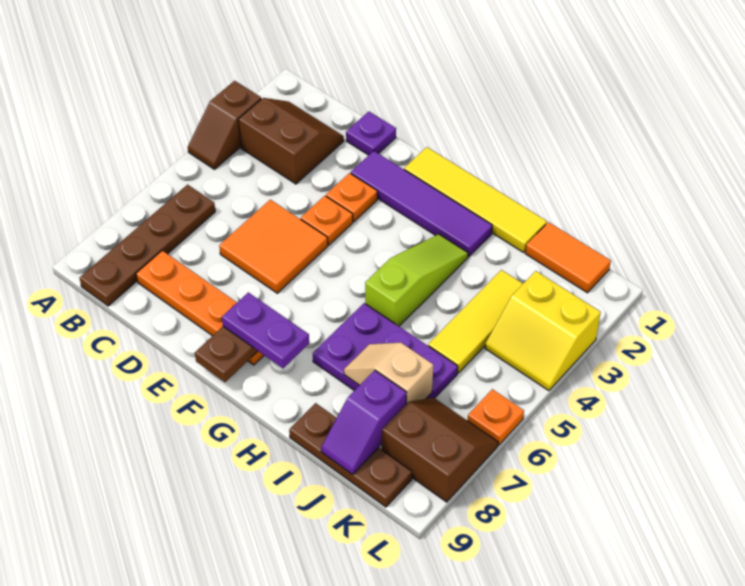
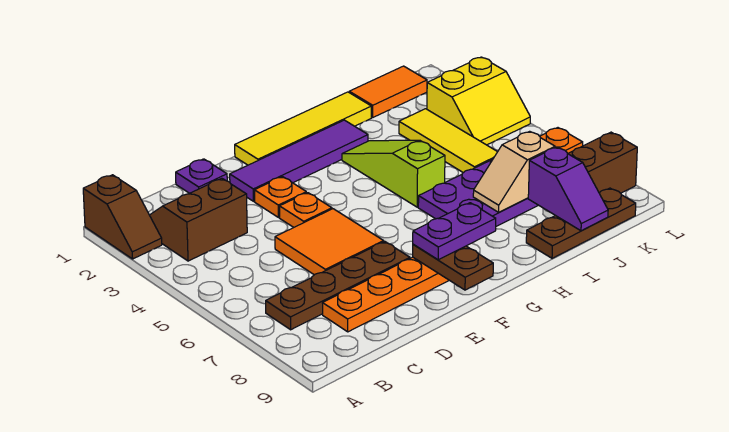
brown 1x2 slope [188,81,261,169] -> brown 1x2 slope moved to [83,175,162,259]
brown 1x4 plate [80,185,215,306] -> brown 1x4 plate turned to [266,242,410,330]

